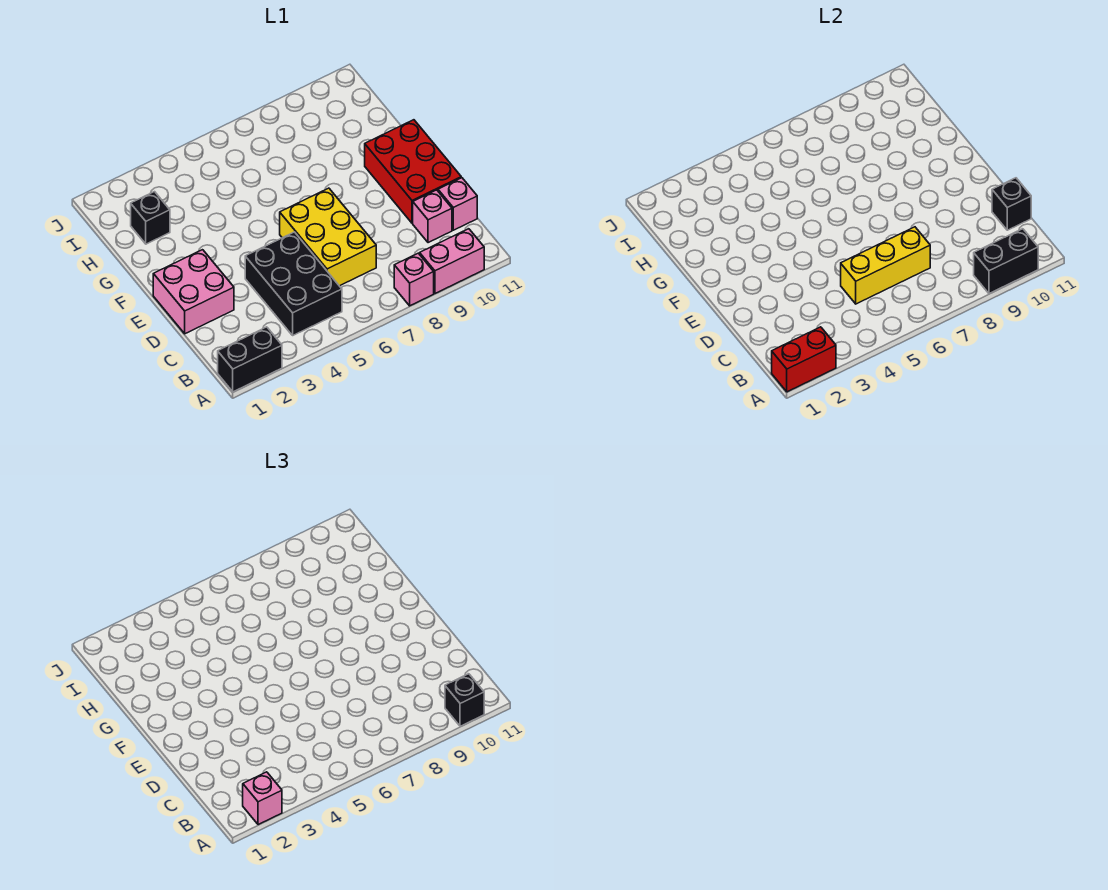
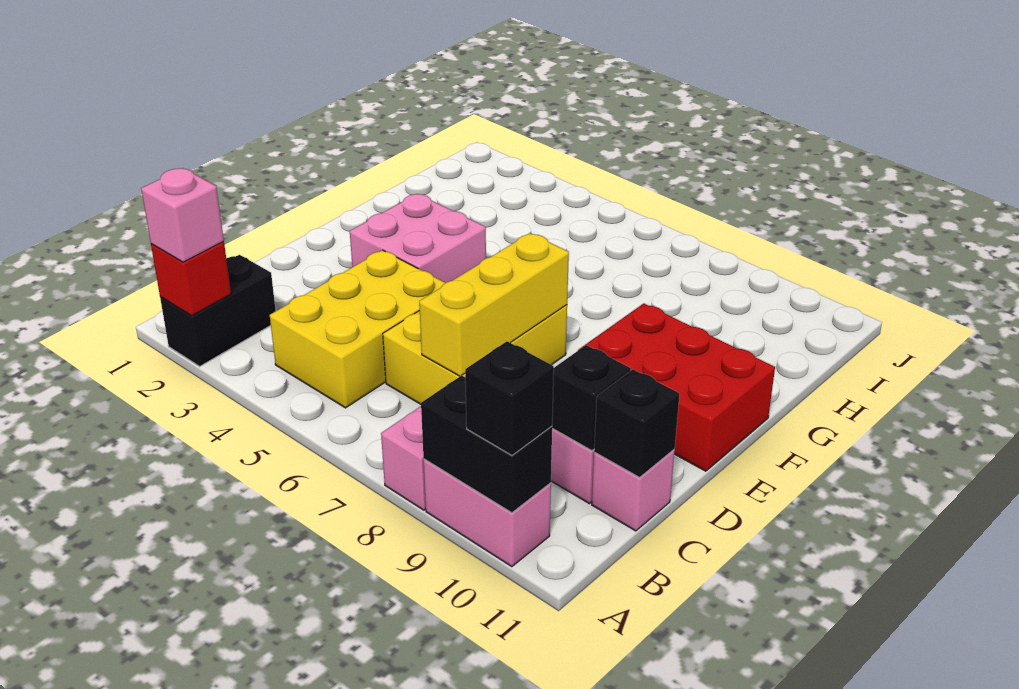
black 1x2 brick [218,327,282,392] -> black 1x2 brick turned to [160,255,276,366]
red 1x2 brick [772,327,836,392] -> red 1x1 brick [151,241,231,316]
black 2x3 brick [245,232,342,335] -> yellow 2x3 brick [270,250,445,408]
yellow 1x3 brick [841,227,930,304] -> yellow 1x3 brick turned to [419,233,569,376]
pink 2x2 brick [153,250,234,334] -> pink 2x2 brick moved to [350,194,486,283]
red 2x3 brick [365,120,461,223] -> red 2x3 brick turned to [578,303,775,471]
black 1x1 brick [131,192,170,244] -> black 1x1 brick moved to [552,345,631,451]

